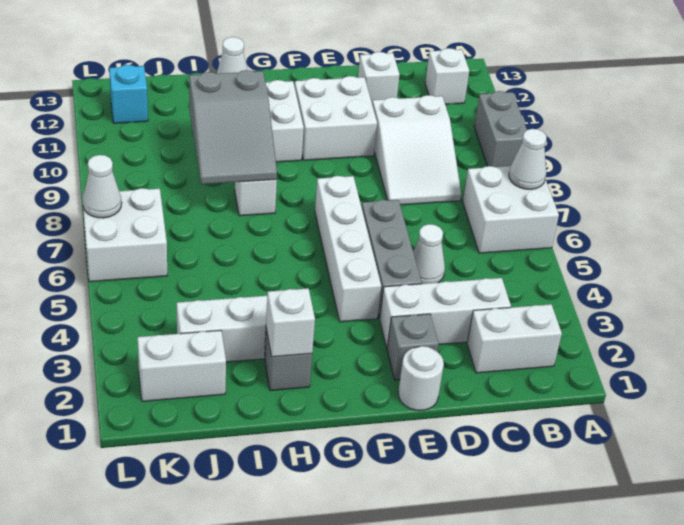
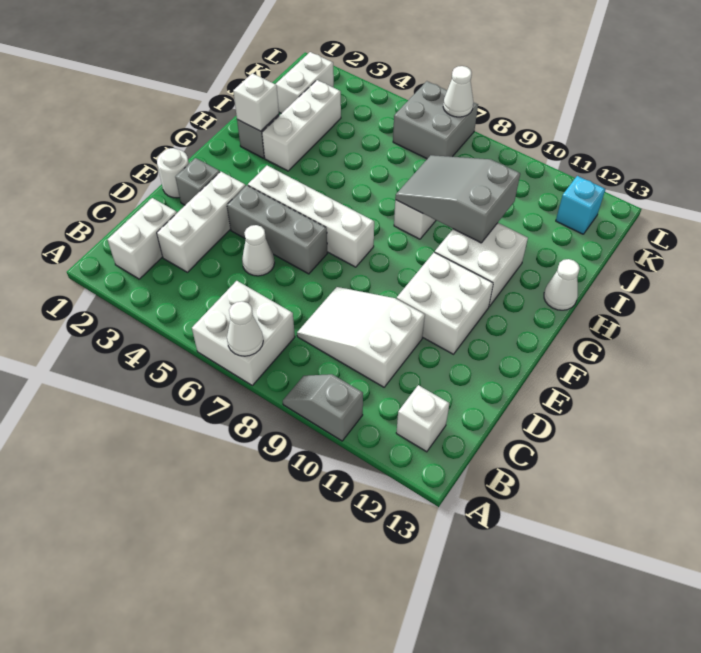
grey 1x2 brick [474,91,527,167] -> grey 1x2 slope [283,374,363,441]
white 1x1 brick [358,52,400,102] -> none
white 2x2 brick [82,188,167,282] -> grey 2x2 brick [393,81,478,159]

